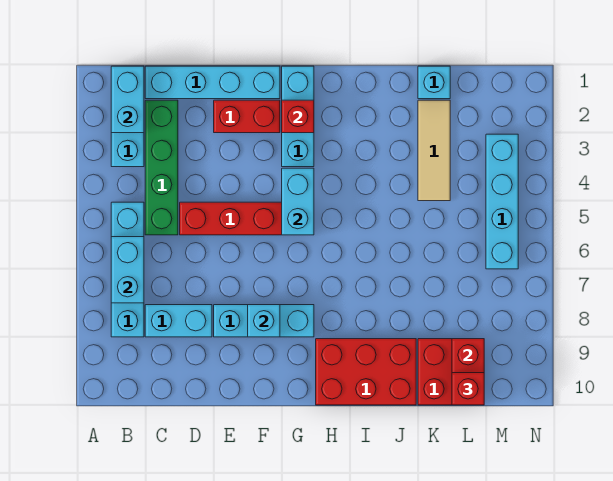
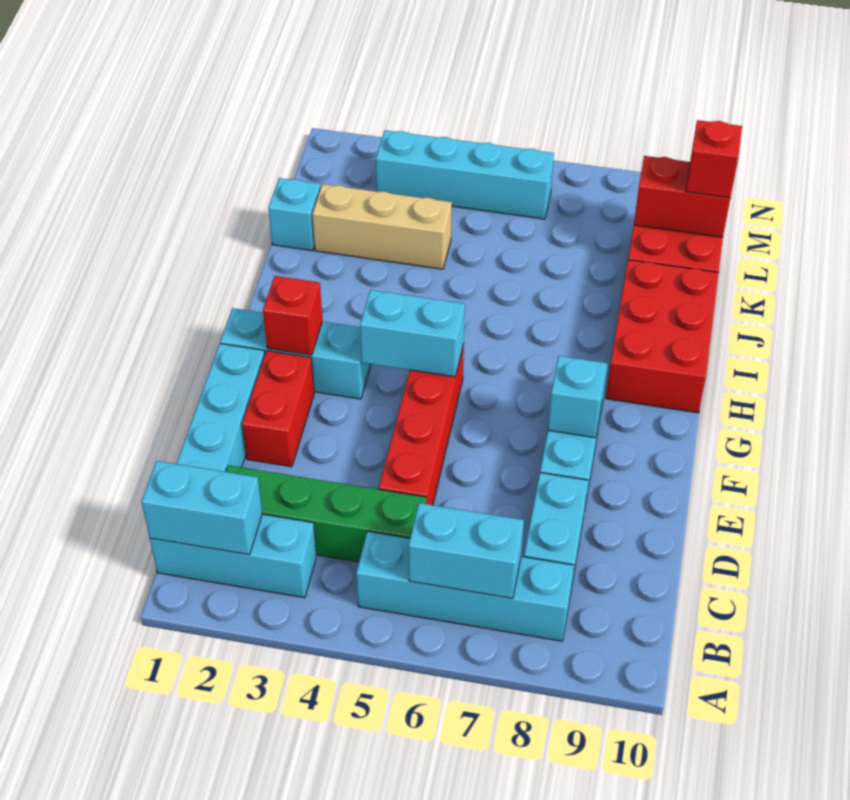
tan 1x3 tile [418,100,450,201] -> tan 1x3 brick [312,184,452,269]

